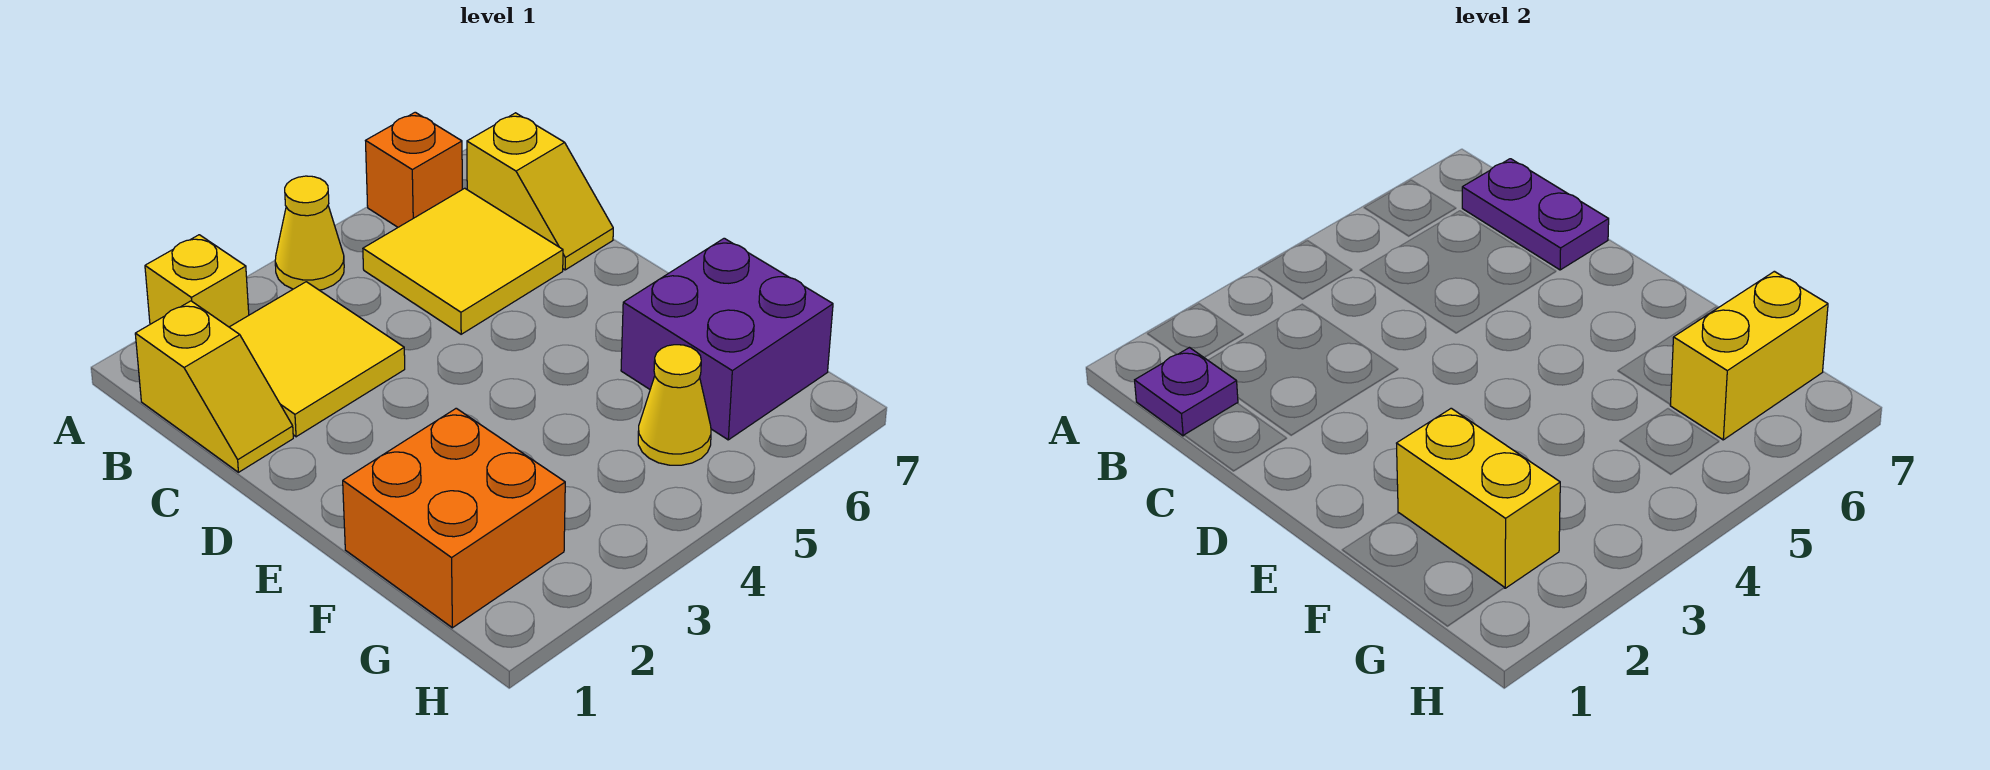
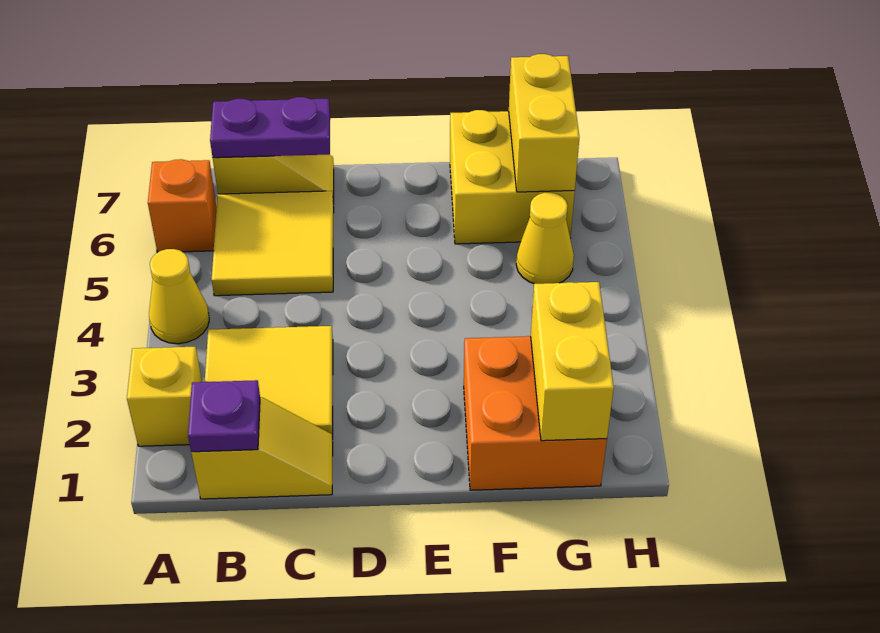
yellow 1x2 brick [1397,408,1560,588] -> yellow 1x2 brick turned to [531,282,614,441]
purple 2x2 brick [621,238,833,440] -> yellow 2x2 brick [450,110,575,244]

